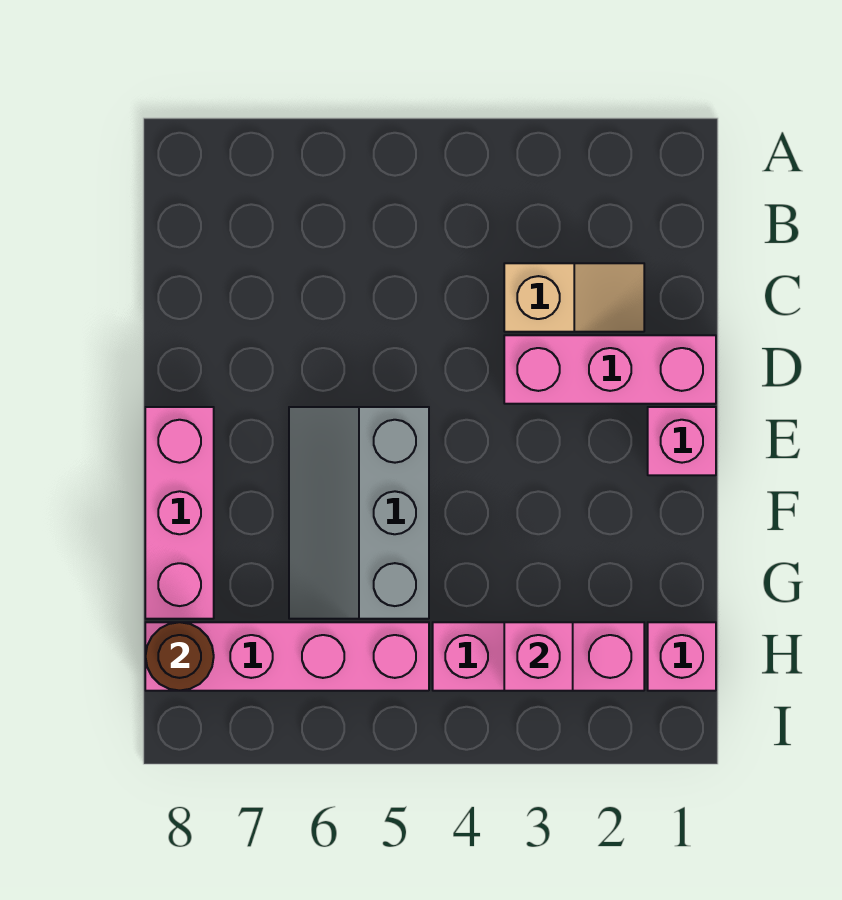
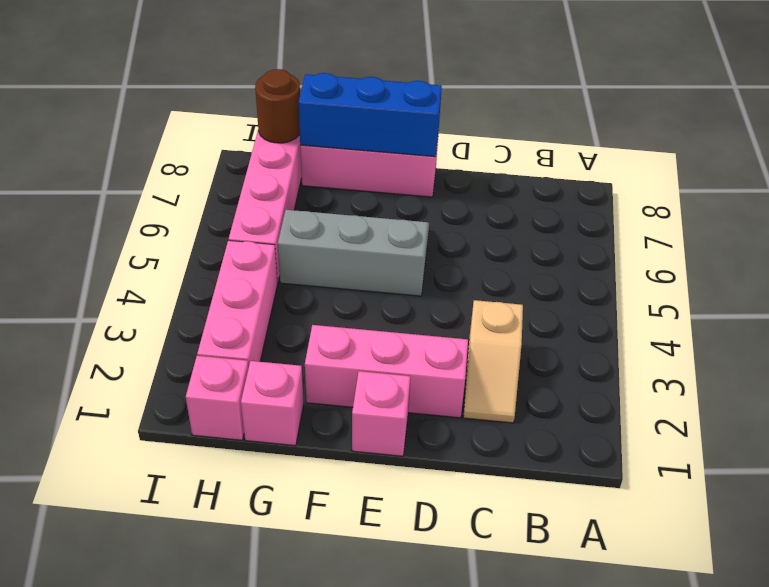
pink 1x3 brick [504,335,716,404] -> pink 1x3 brick turned to [305,325,468,418]
none -> blue 1x3 brick [299,73,442,157]
pink 1x1 brick [504,622,573,691] -> pink 1x1 brick moved to [241,361,304,446]

